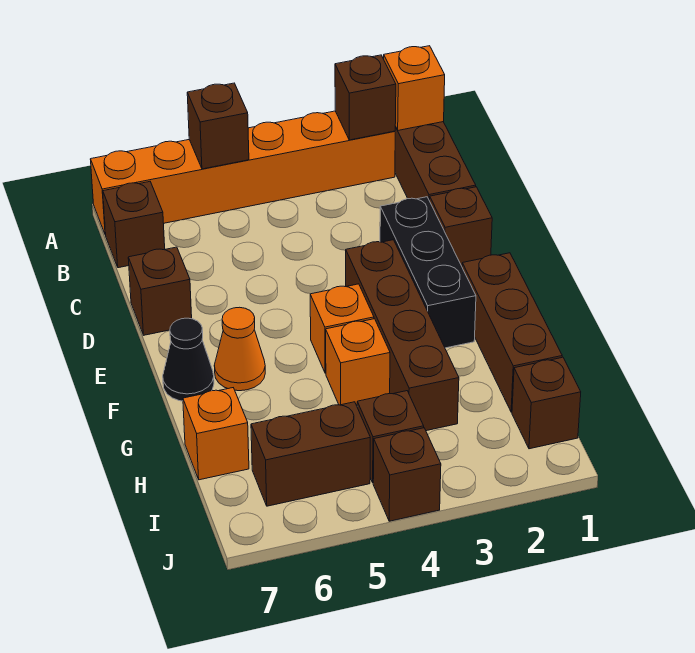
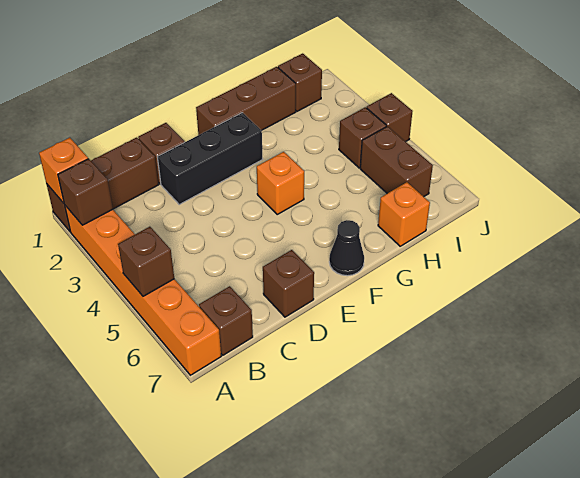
brown 1x4 brick [346,240,459,431] -> none
orange 1x1 cone [214,307,265,391] -> none
orange 1x1 brick [326,319,390,406] -> none

